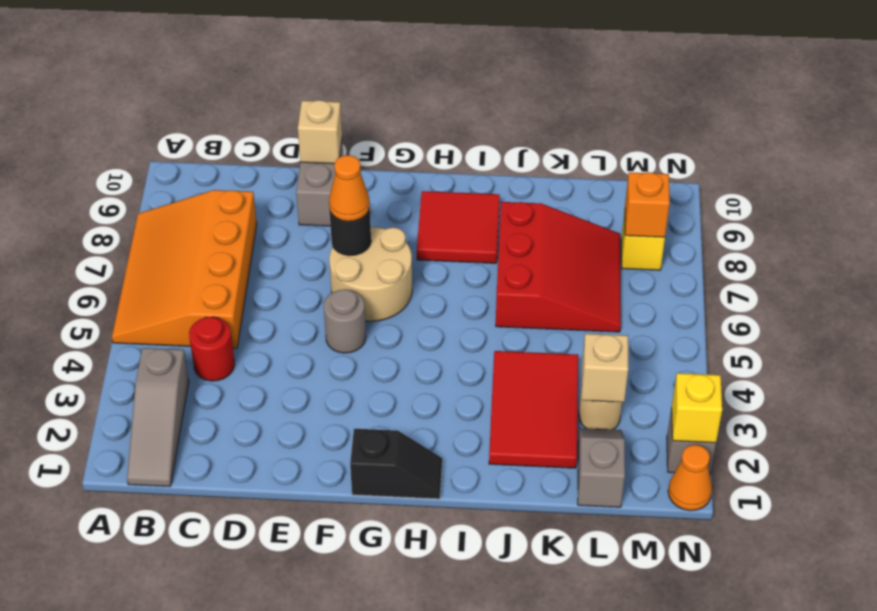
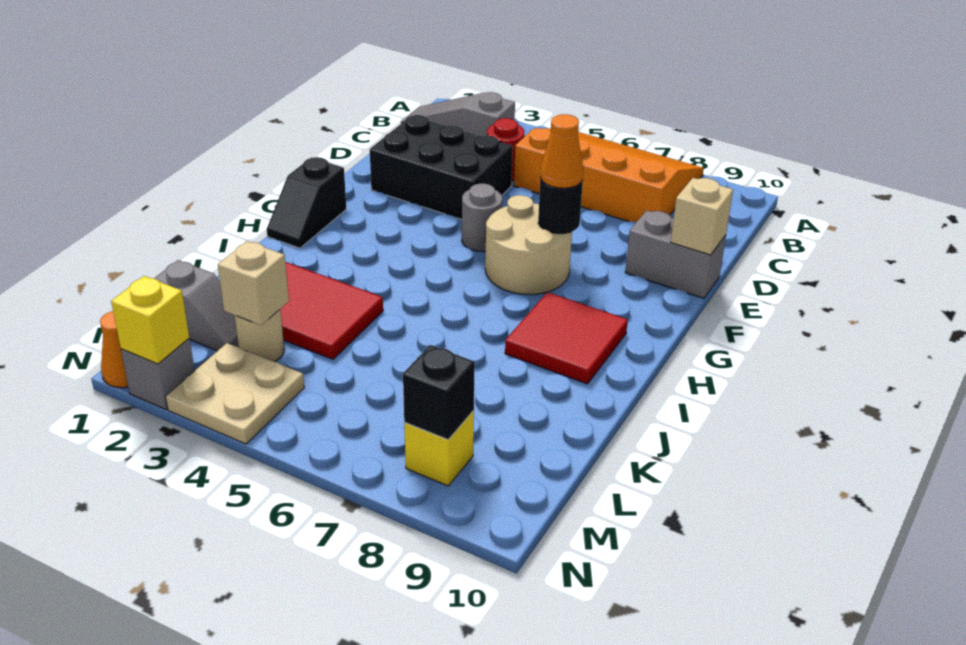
none -> black 2x3 brick [370,115,513,219]
red 3x3 slope [496,202,621,332] -> none
none -> tan 2x2 plate [166,343,304,444]
orange 1x1 brick [625,172,670,237] -> black 1x1 brick [403,345,475,440]

